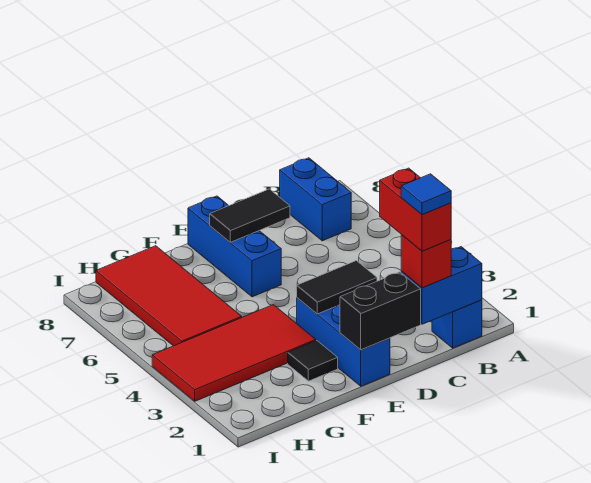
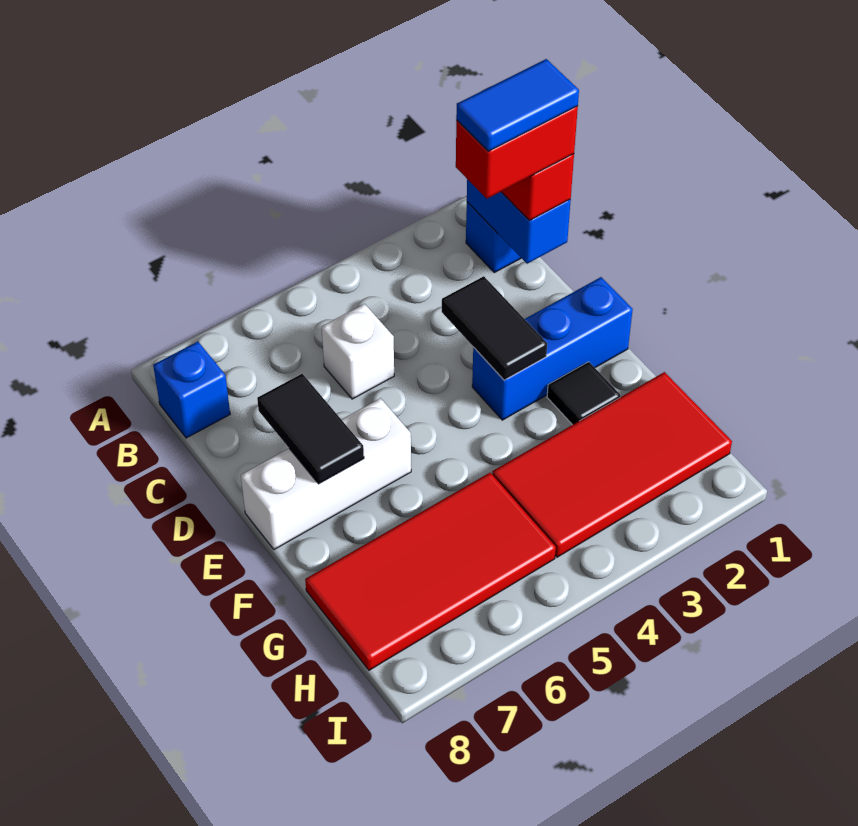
blue 1x2 brick [280,158,351,241] -> blue 1x1 brick [153,342,230,438]
blue 1x1 tile [401,174,451,215] -> blue 1x2 tile [456,59,579,151]
none -> white 1x1 brick [322,304,394,399]
black 1x2 brick [340,272,421,350] -> none
blue 1x3 brick [188,196,281,297] -> white 1x3 brick [241,398,411,550]
red 2x4 tile [152,305,316,401] -> red 2x4 tile turned to [492,372,732,557]

